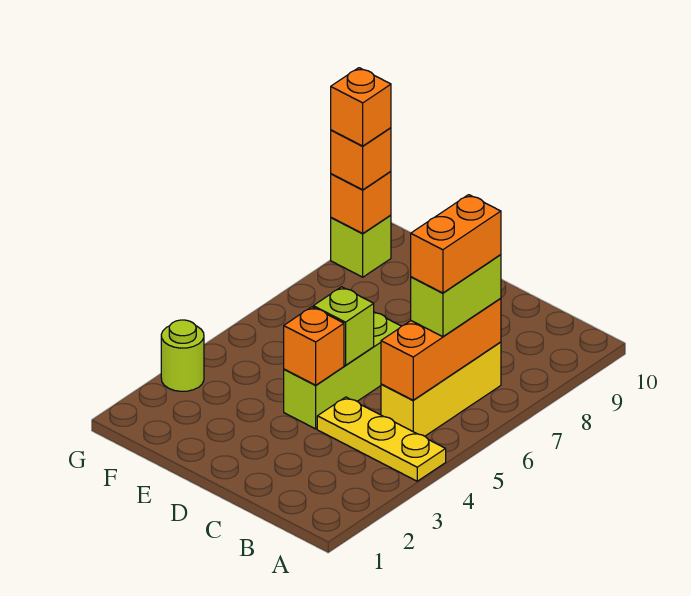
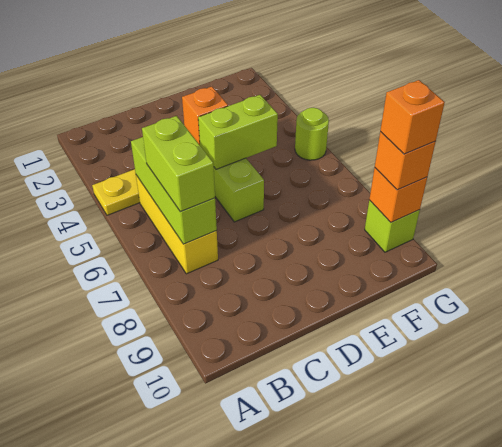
orange 1x3 brick [381,298,501,400] -> lime 1x3 brick [131,137,217,244]
orange 1x2 brick [411,195,501,293] -> none
lime 1x1 brick [313,287,374,365] -> lime 1x2 brick [198,95,278,169]
lime 1x1 round brick [161,320,204,391] -> lime 1x1 round brick moved to [295,108,329,160]

